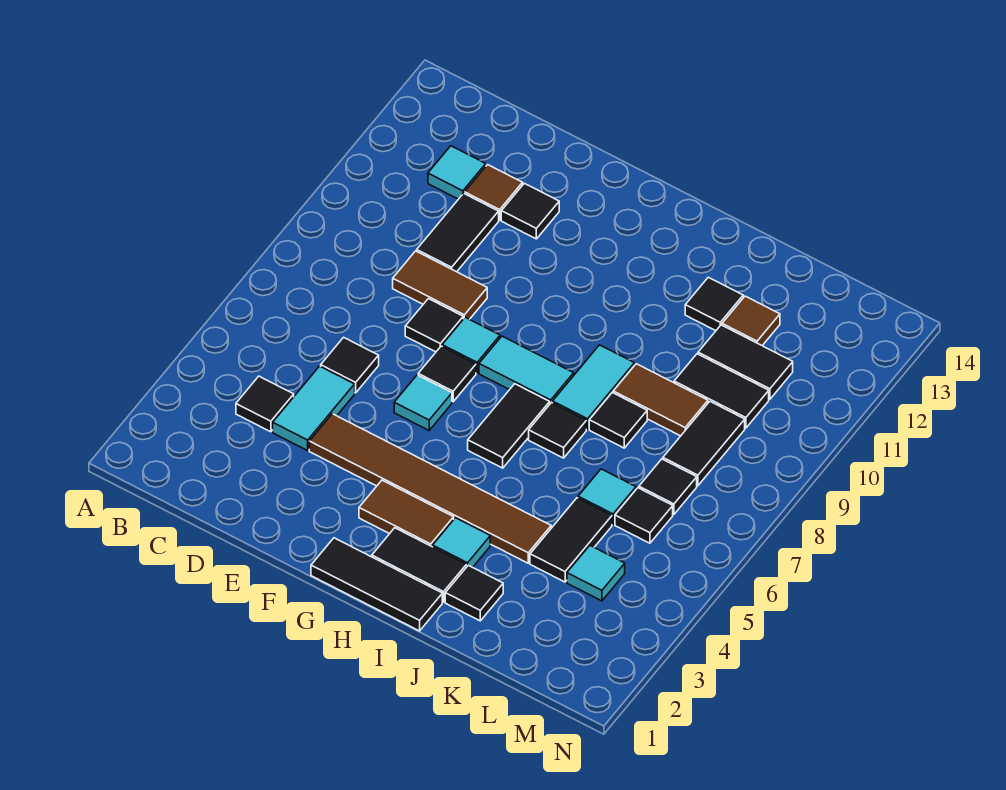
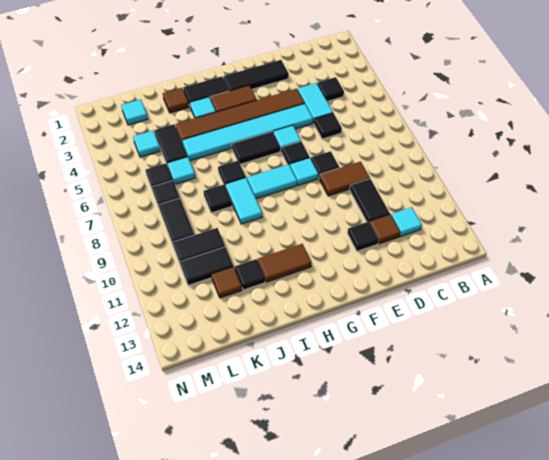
none -> cyan 1x6 tile [182,104,313,161]
black 1x3 tile [311,538,442,631] -> black 1x3 tile moved to [223,60,289,91]
black 1x2 tile [468,384,550,468] -> black 1x2 tile turned to [232,132,280,164]
black 1x1 tile [445,565,503,621] -> brown 1x1 tile [163,88,189,113]
brown 1x2 tile [613,364,708,436] -> brown 1x2 tile moved to [258,244,311,282]
none -> cyan 1x1 tile [121,99,148,125]

